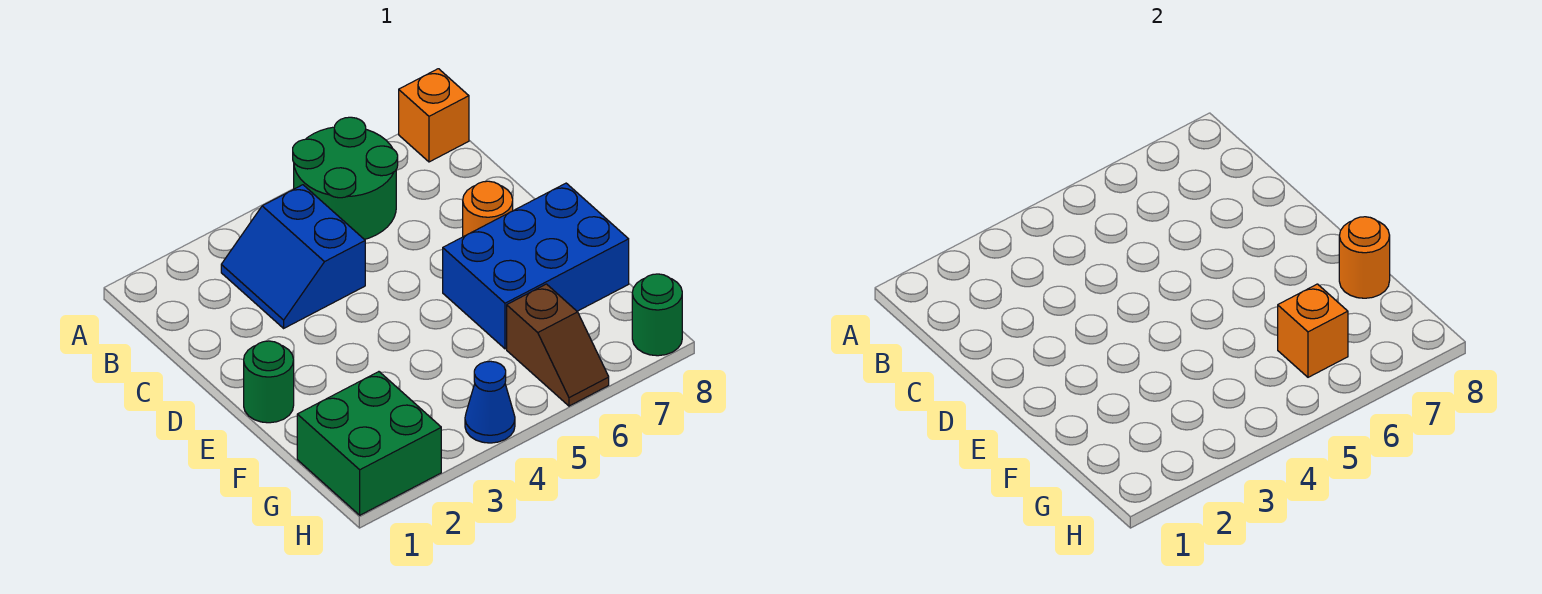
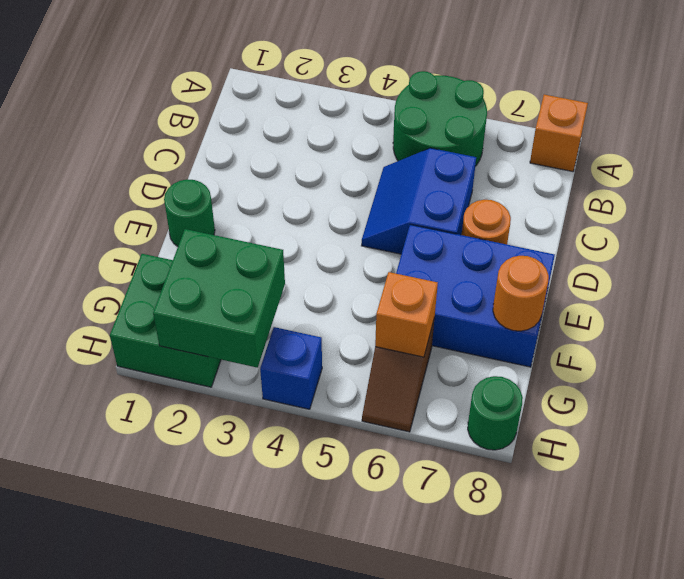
blue 2x2 slope [221,185,365,328] -> blue 2x2 slope moved to [362,148,476,254]
none -> green 2x2 brick [153,229,285,368]
blue 1x1 cone [465,361,515,443] -> blue 1x1 brick [260,327,322,409]

